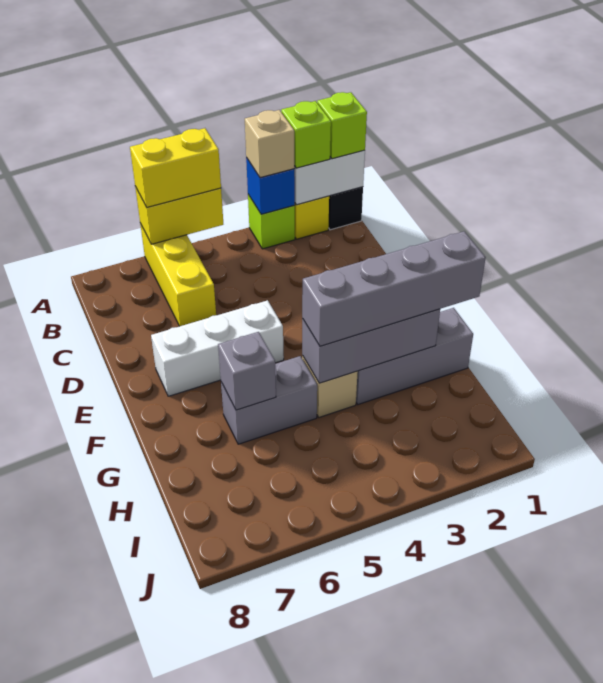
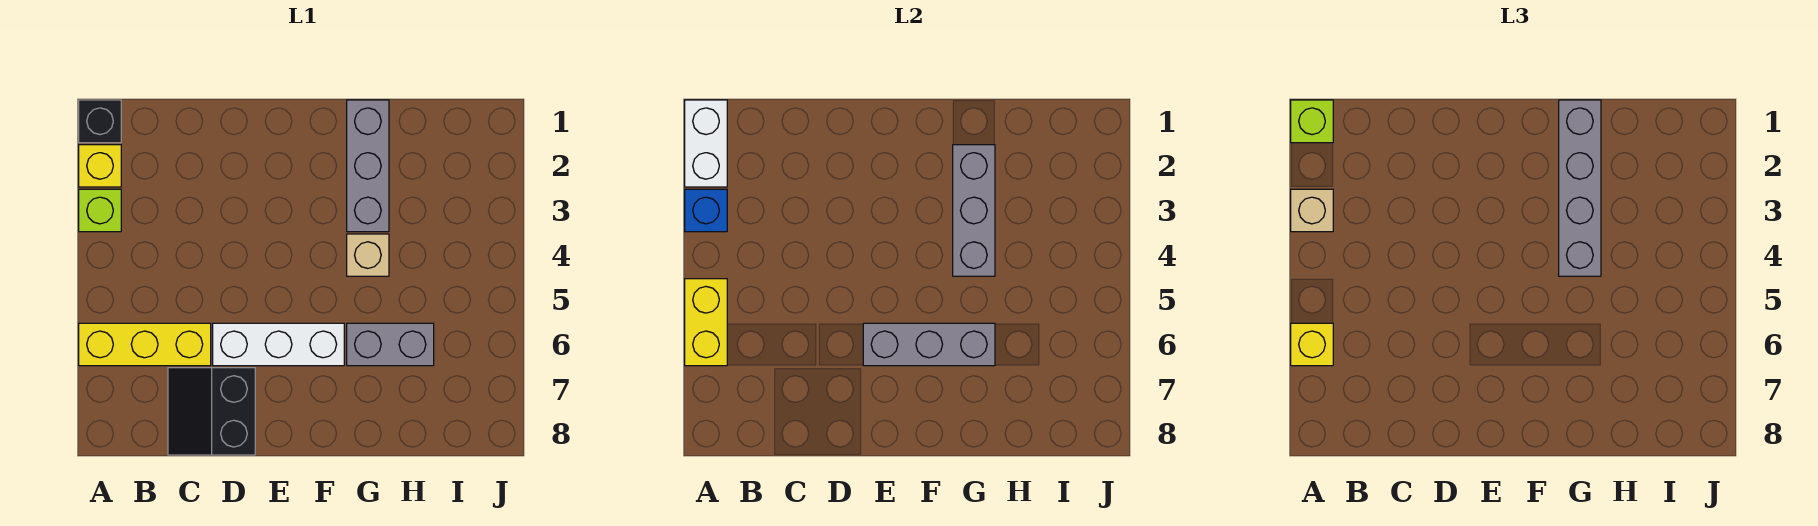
lime 1x1 brick [281,101,331,168] -> none
yellow 1x2 brick [130,128,221,207] -> yellow 1x1 brick [1291,323,1333,366]
none -> black 2x2 slope [168,368,255,455]
white 1x3 brick [151,300,284,396] -> white 1x3 brick turned to [213,323,344,366]
grey 1x2 brick [221,356,317,444] -> grey 1x2 brick turned to [347,323,434,366]
grey 1x1 brick [218,332,276,410] -> grey 1x3 brick [863,323,995,366]

